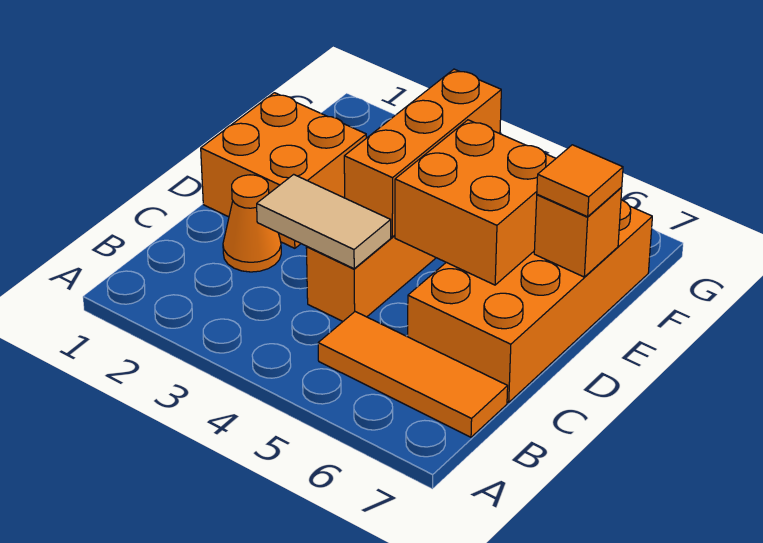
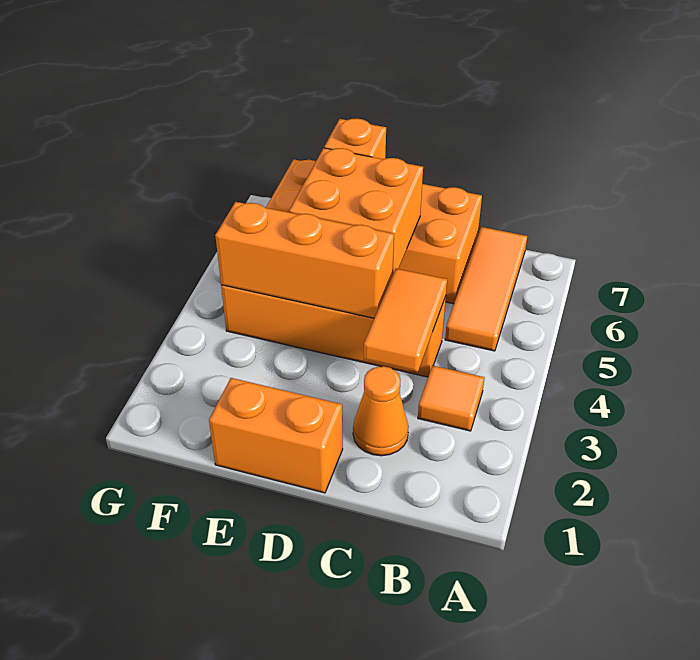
tan 1x2 tile [257,174,391,269] -> orange 1x2 tile [364,269,447,372]
orange 2x2 brick [201,93,366,248] -> orange 1x2 brick [209,378,343,493]
orange 1x1 tile [537,145,623,217] -> orange 1x1 tile moved to [418,366,484,431]

